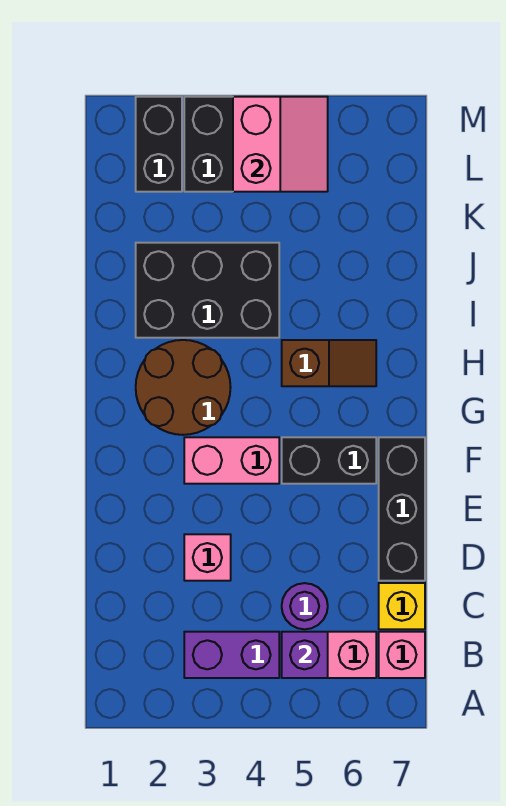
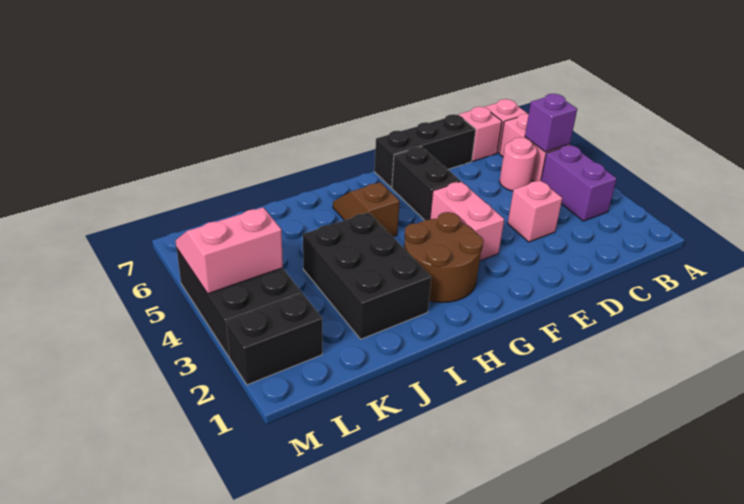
purple 1x1 round brick [282,583,328,629] -> pink 1x1 round brick [500,137,537,191]
yellow 1x1 brick [379,583,425,629] -> pink 1x1 brick [459,107,502,161]

